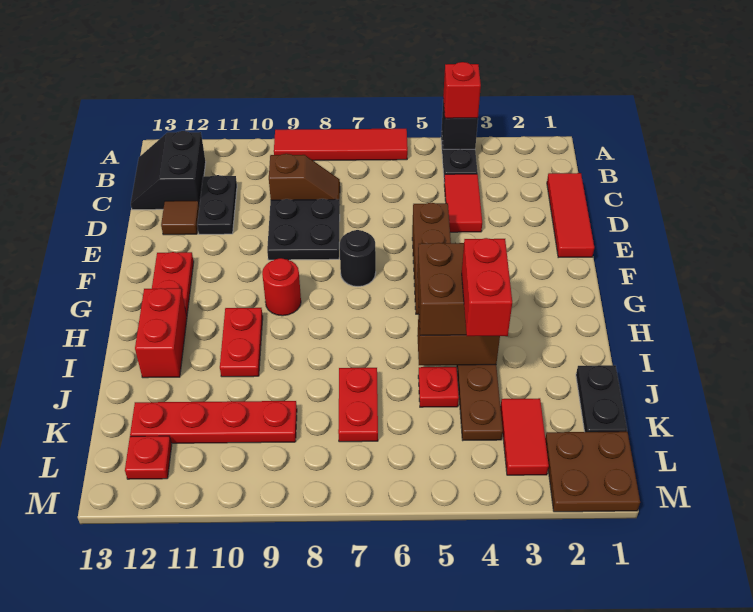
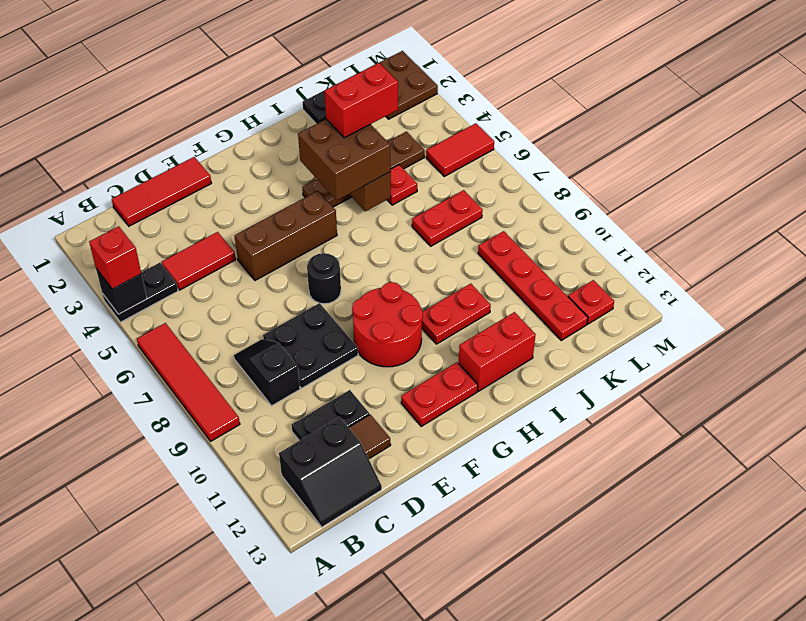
brown 1x2 slope [269,154,340,205] -> black 1x2 slope [234,339,300,406]
red 1x1 round brick [262,258,301,316] -> red 2x2 round brick [352,282,423,367]
red 1x2 tile [500,398,549,475] -> red 1x2 tile moved to [426,123,494,176]

